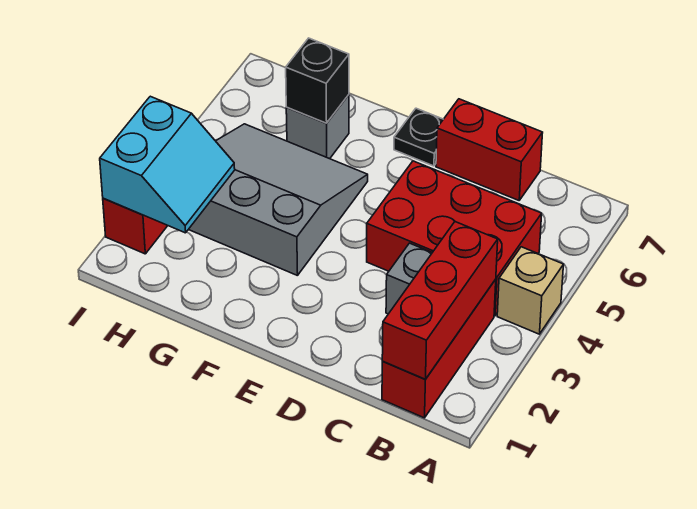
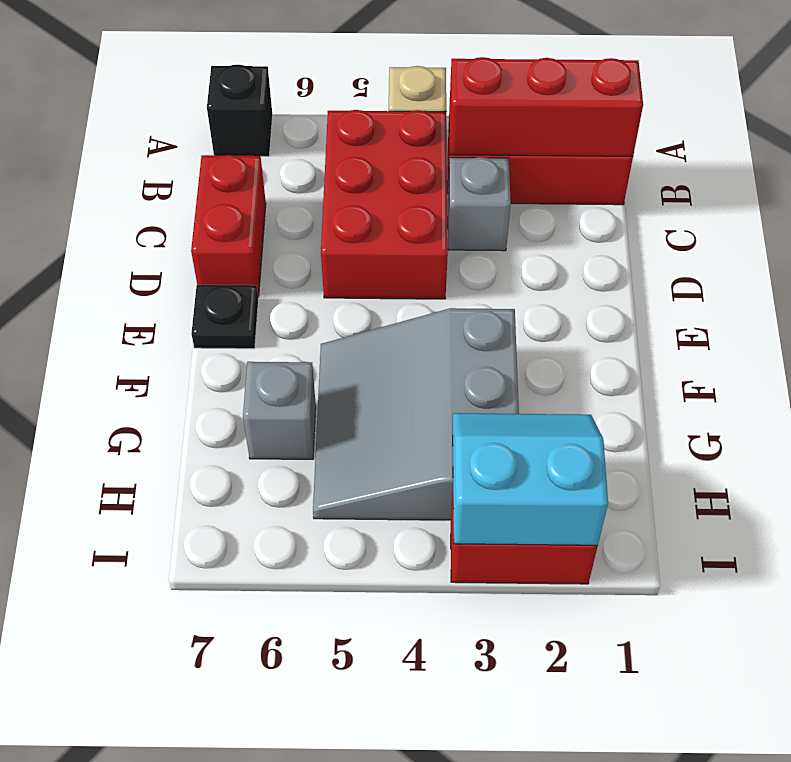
black 1x1 brick [286,38,349,123] -> black 1x1 brick moved to [207,65,273,156]

